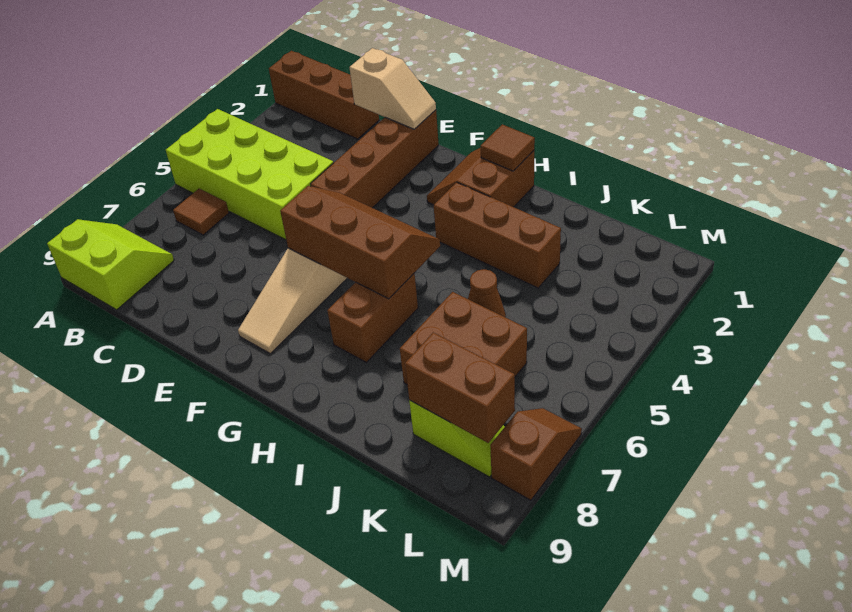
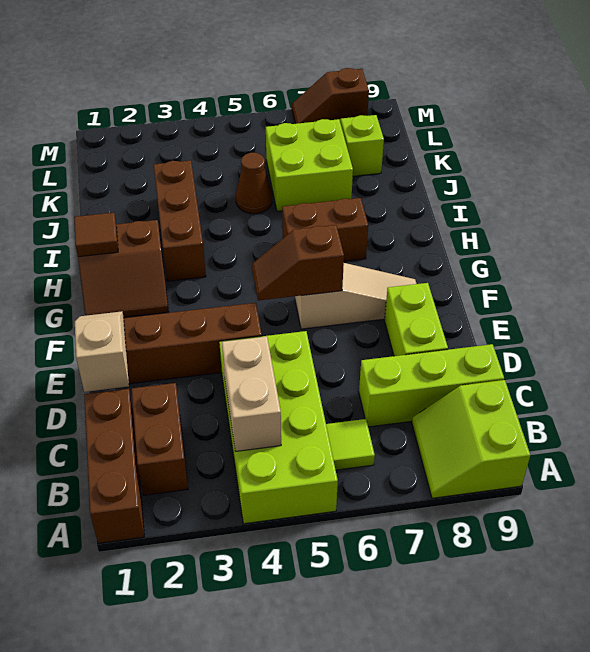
none -> tan 1x2 brick [222,336,281,452]
brown 1x1 tile [173,189,229,235] -> lime 1x1 tile [326,419,375,470]
none -> lime 1x3 brick [359,344,504,427]
none -> lime 1x2 brick [385,283,448,356]
brown 2x3 slope [280,186,440,299] -> brown 1x2 slope [252,225,344,300]
brown 2x2 brick [400,292,527,384] -> lime 2x2 brick [266,119,353,211]
brown 1x2 brick [405,333,515,443] -> brown 1x2 brick moved to [132,383,188,495]

